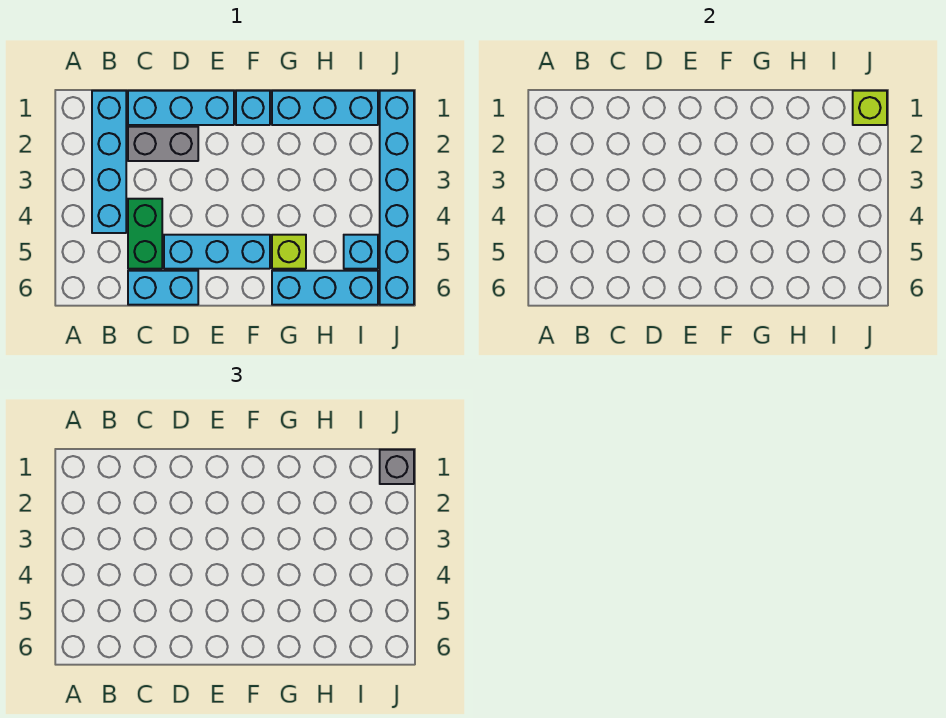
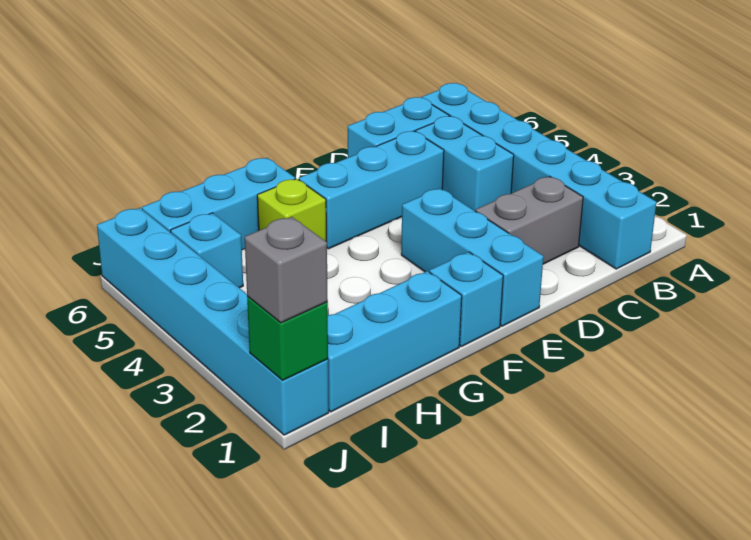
cyan 1x4 brick [92,91,126,233] -> cyan 1x6 brick [422,83,657,269]
cyan 1x3 brick [128,91,234,125] -> cyan 1x3 brick turned to [401,188,543,326]
green 1x2 brick [128,199,162,269] -> cyan 1x2 brick [416,116,514,211]
lime 1x1 brick [853,91,887,125] -> green 1x1 brick [247,296,328,381]

